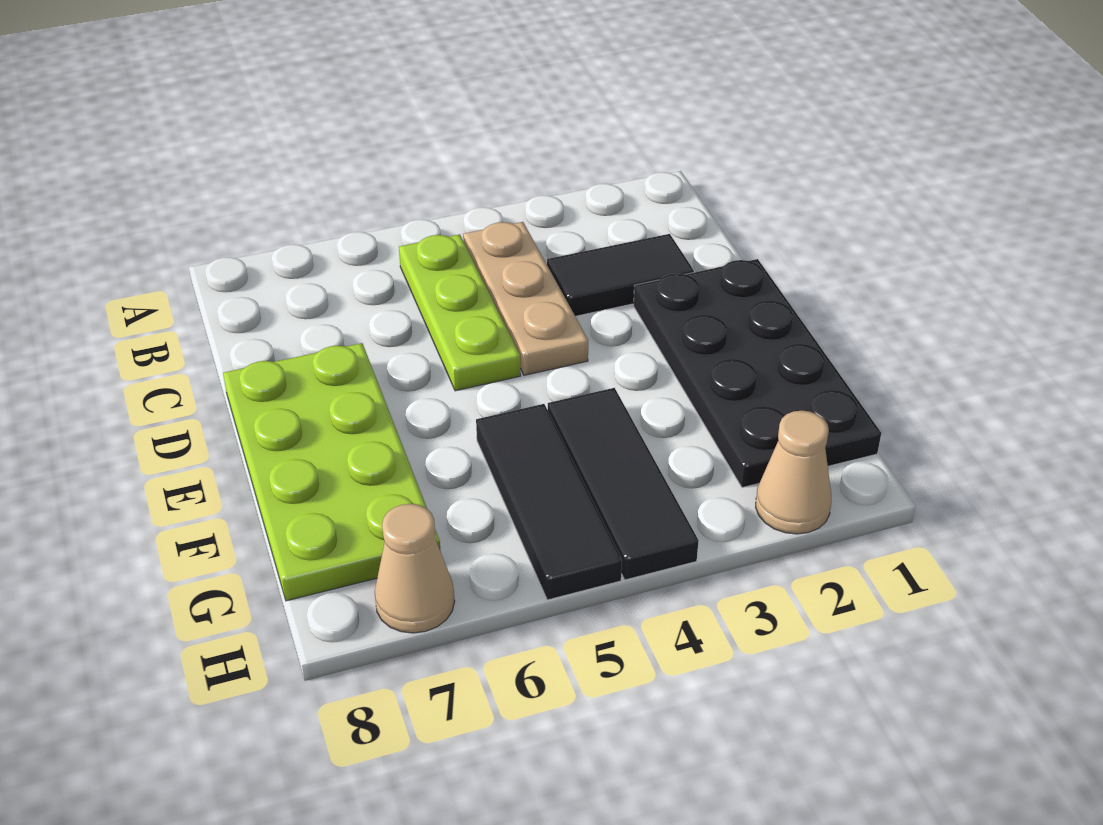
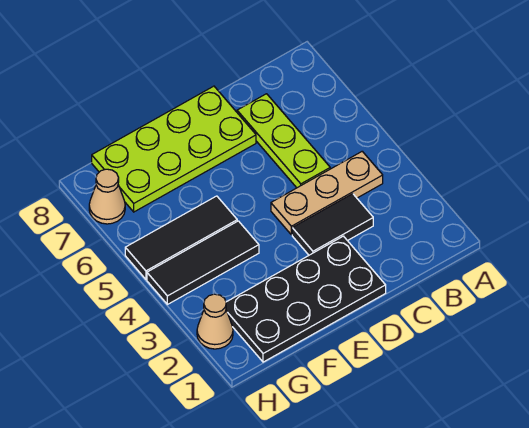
lime 1x3 plate [399,234,521,391] -> lime 1x3 plate turned to [237,94,330,188]
black 1x2 tile [547,234,694,316] -> black 1x2 tile turned to [292,194,373,255]

